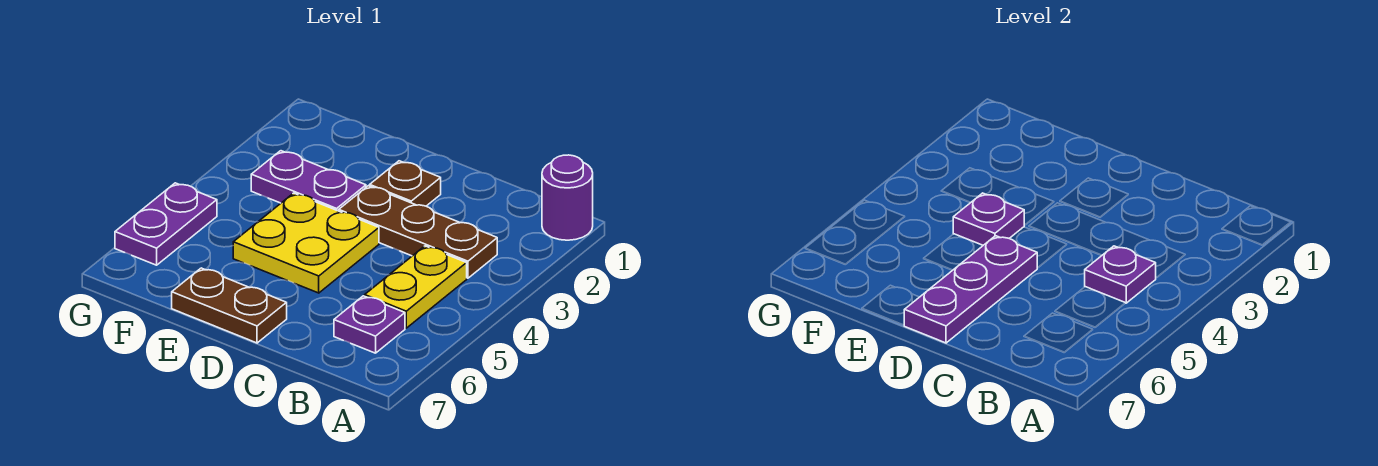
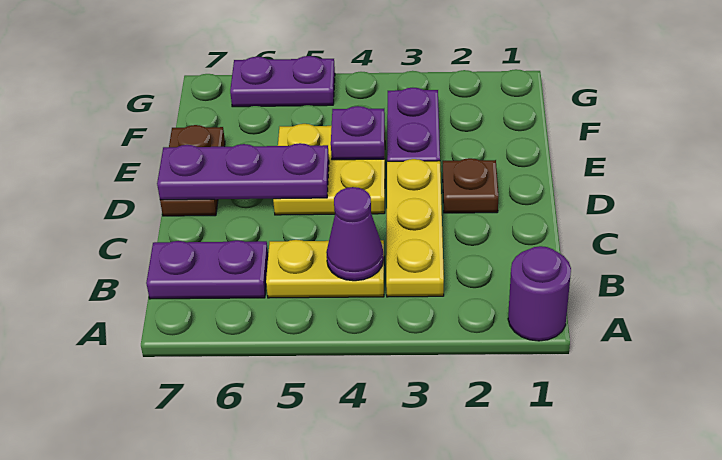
brown 1x3 plate [339,186,497,278] -> yellow 1x3 plate [386,159,444,297]
purple 1x1 plate [1085,246,1156,303] -> purple 1x1 cone [326,187,384,281]
purple 1x1 plate [334,296,405,353] -> purple 1x2 plate [146,240,268,299]

